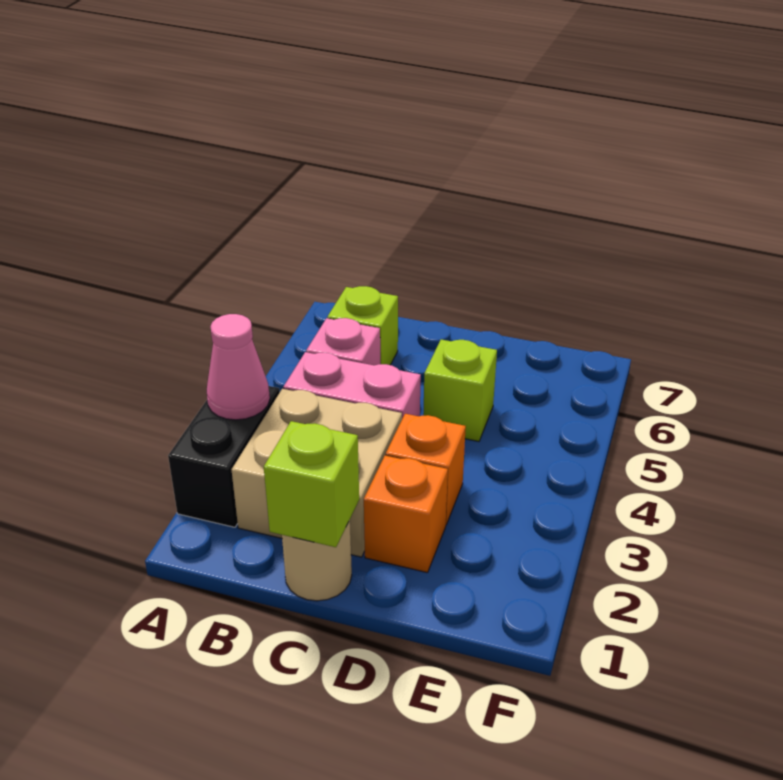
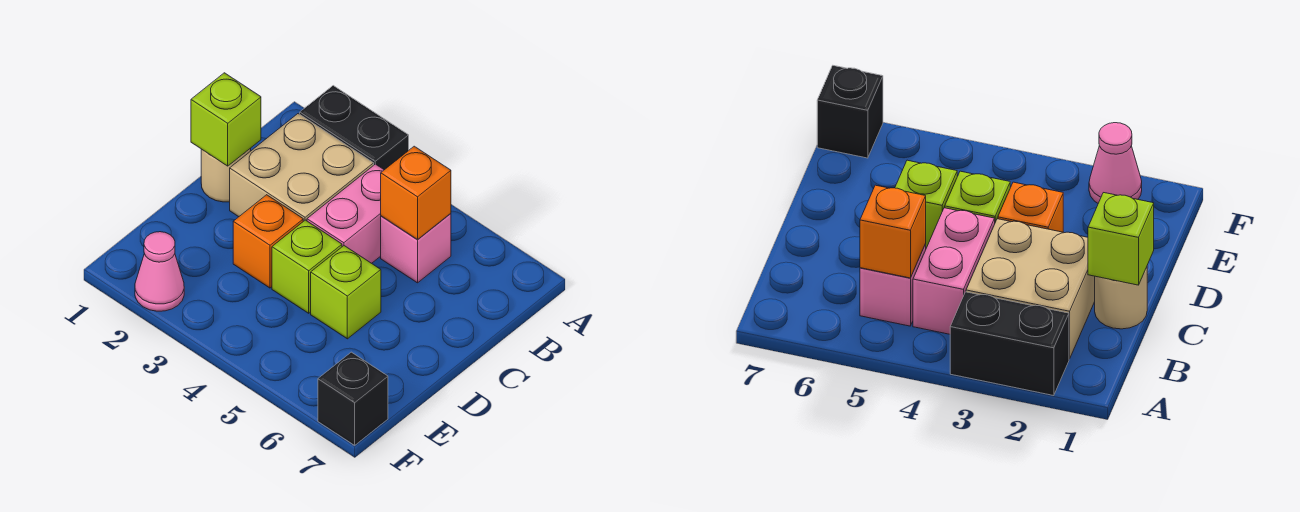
pink 1x1 cone [207,314,270,420] -> pink 1x1 cone moved to [135,232,184,311]
lime 1x1 brick [327,286,398,365] -> lime 1x1 brick moved to [272,220,342,313]
orange 1x1 brick [364,456,448,573] -> orange 1x1 brick moved to [381,146,451,239]
none -> black 1x1 brick [318,352,388,445]

